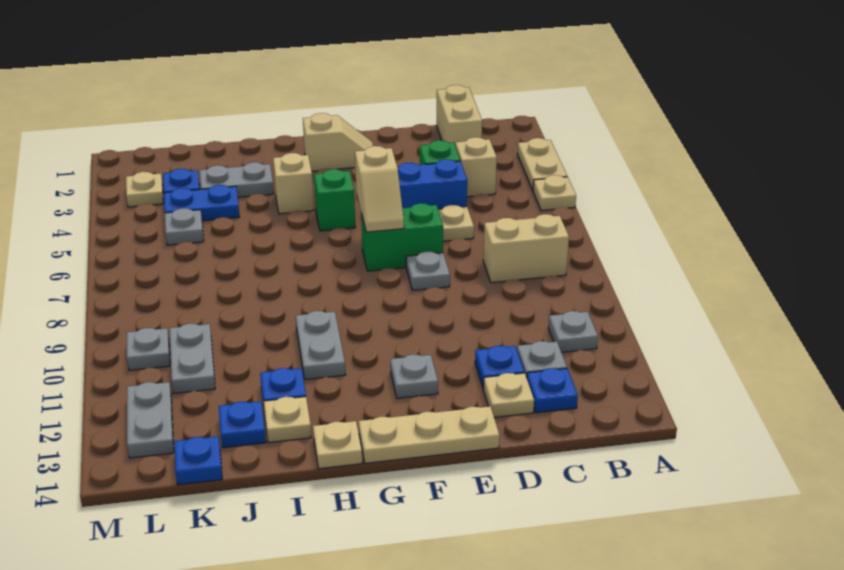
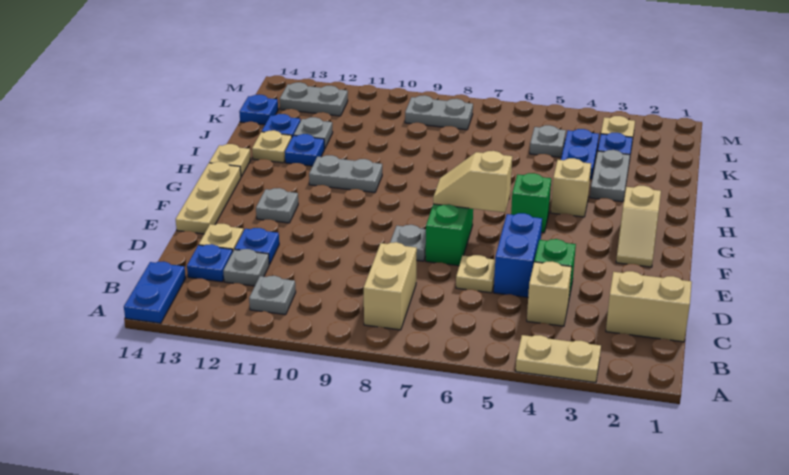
tan 1x1 plate [533,175,576,211] -> none
none -> blue 1x2 plate [124,262,186,323]
grey 1x2 plate [169,324,215,393] -> grey 1x2 plate moved to [405,95,473,130]
grey 1x1 plate [127,328,170,370] -> grey 1x1 plate moved to [294,117,333,149]

